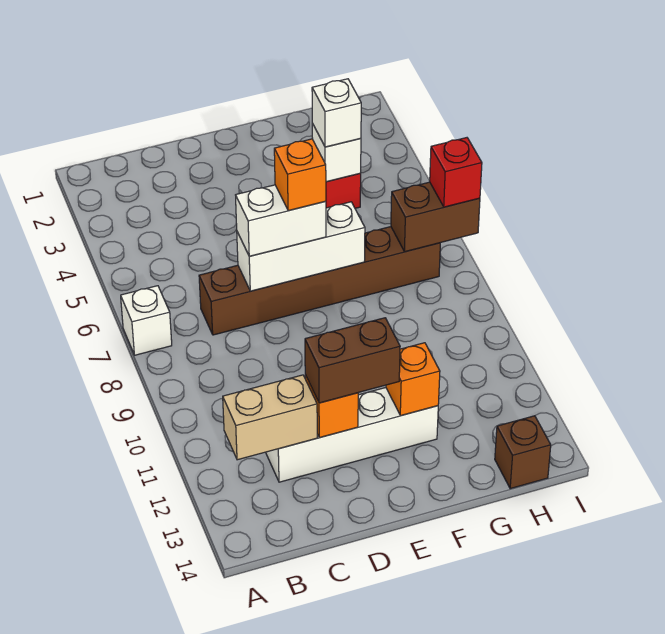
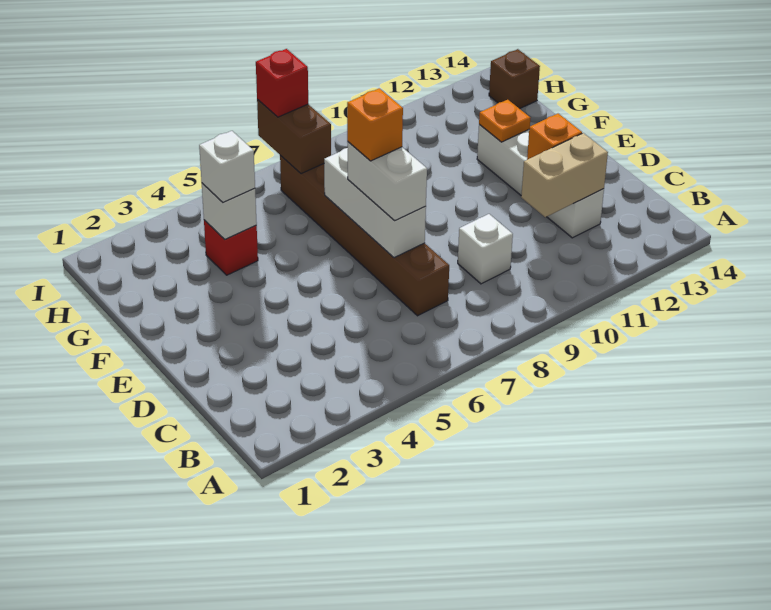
white 1x1 brick [121,286,172,355] -> white 1x1 brick moved to [458,214,513,284]
tan 1x2 brick [223,375,317,460] -> tan 1x2 brick turned to [521,133,608,217]
brown 1x2 brick [305,318,400,403] -> none
orange 1x1 brick [386,343,440,416] -> orange 1x1 plate [479,100,530,142]

